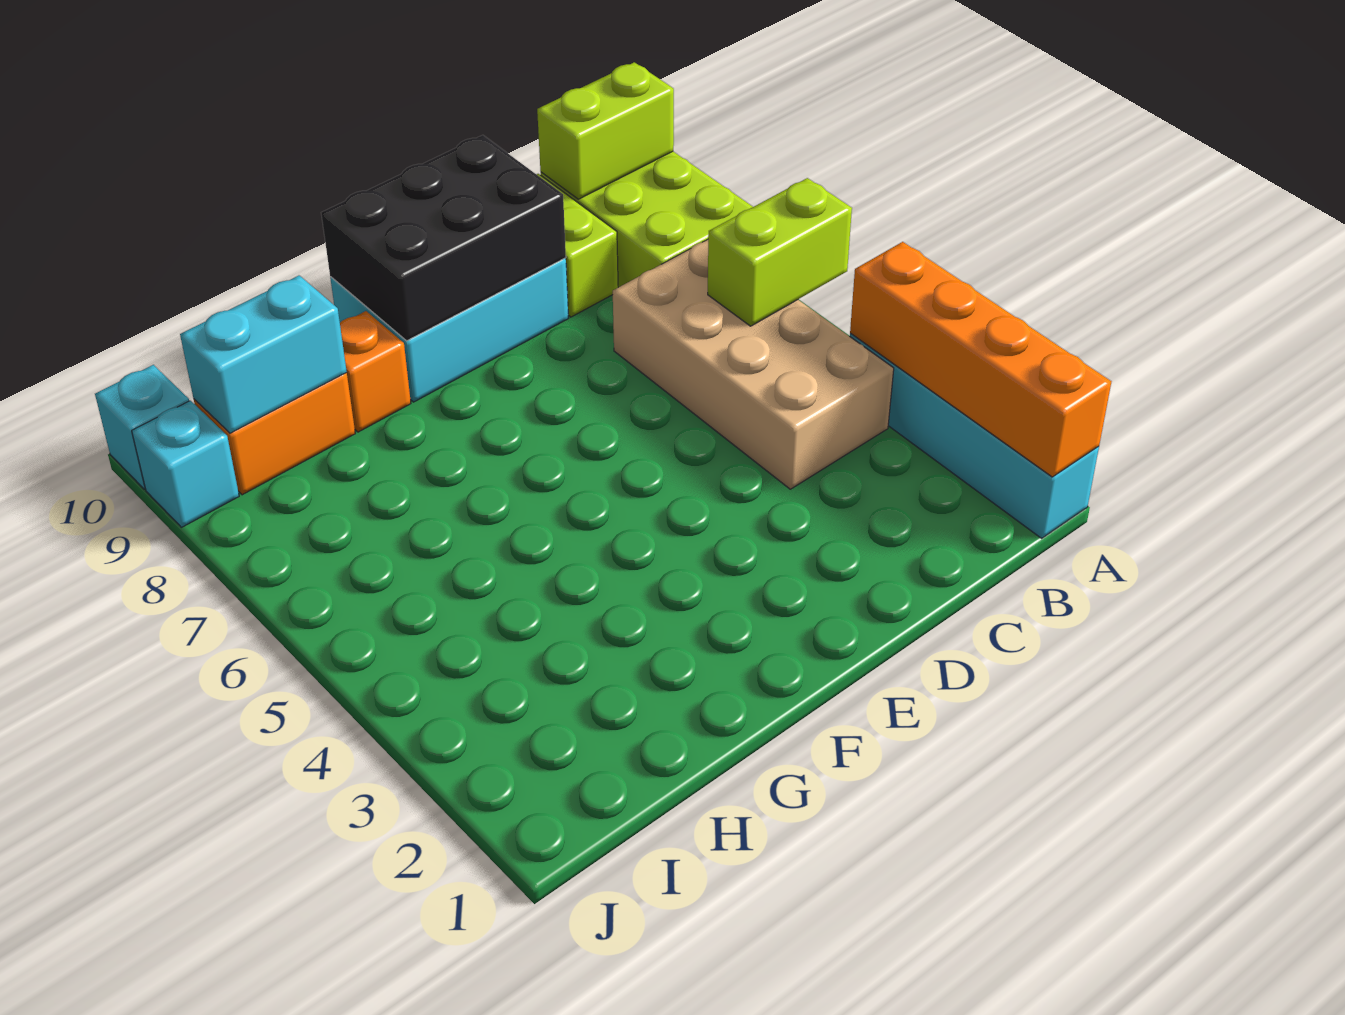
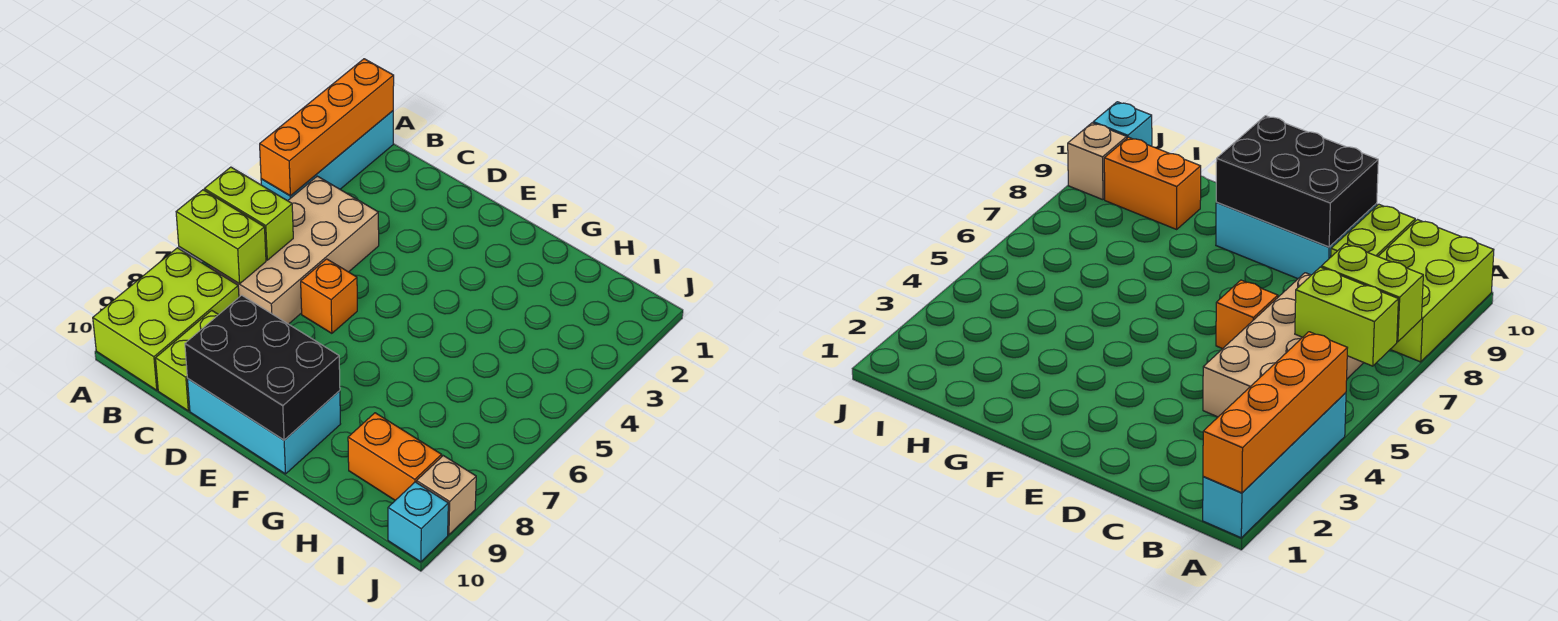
lime 1x2 brick [537,62,674,199] -> lime 1x2 brick moved to [176,190,266,284]
orange 1x1 brick [340,311,411,432] -> orange 1x1 brick moved to [301,259,357,333]
cyan 1x2 brick [180,275,347,433] -> none
cyan 1x1 brick [132,401,239,527] -> tan 1x1 brick [417,456,476,535]

